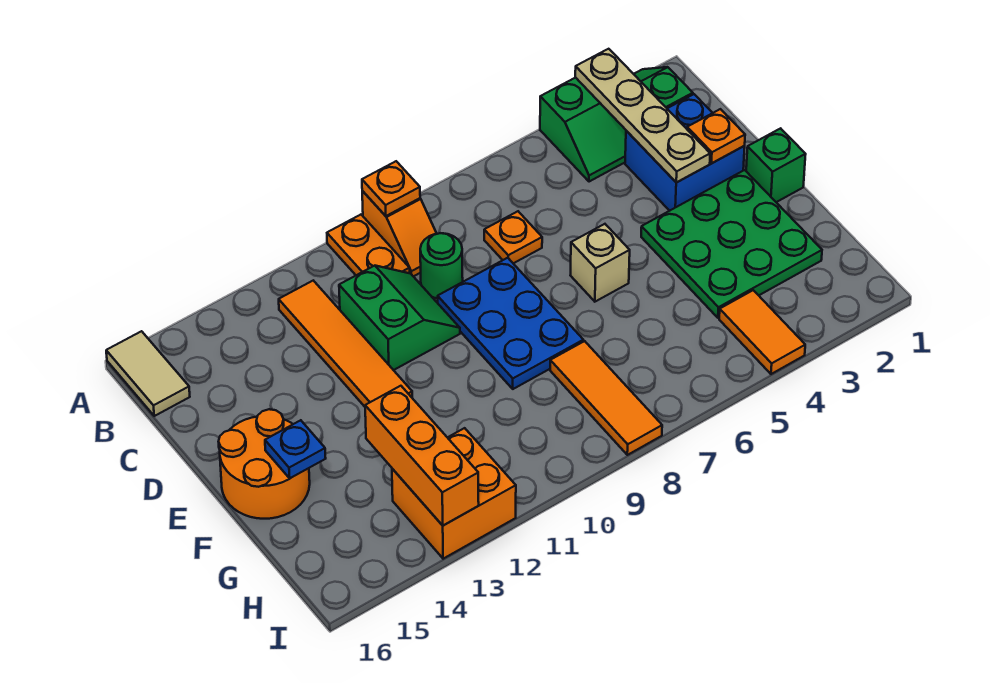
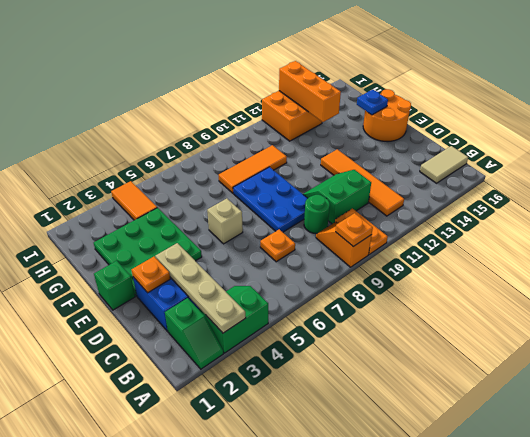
tan 1x2 tile [106,331,190,416] -> tan 1x2 tile turned to [420,146,468,183]
green 2x2 slope [339,266,460,370] -> green 2x2 slope turned to [303,170,371,224]
orange 1x3 tile [550,341,662,455] -> orange 1x3 tile turned to [219,145,287,193]

